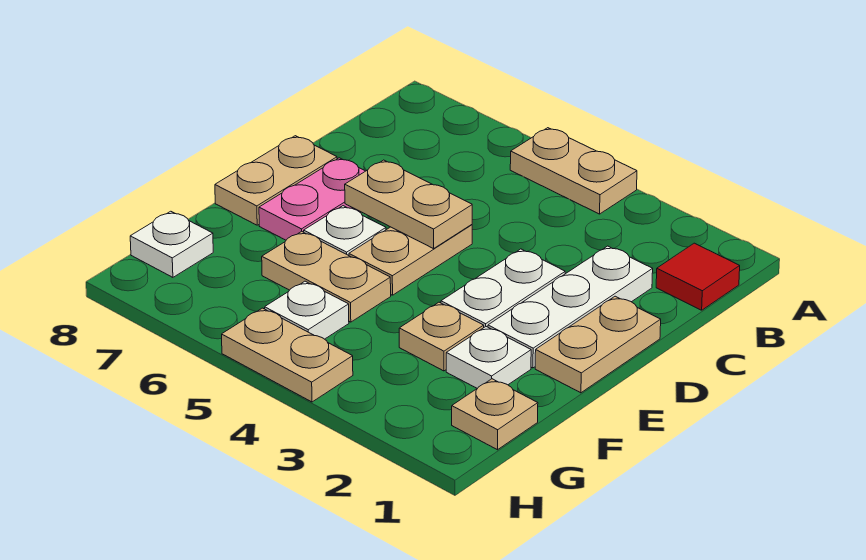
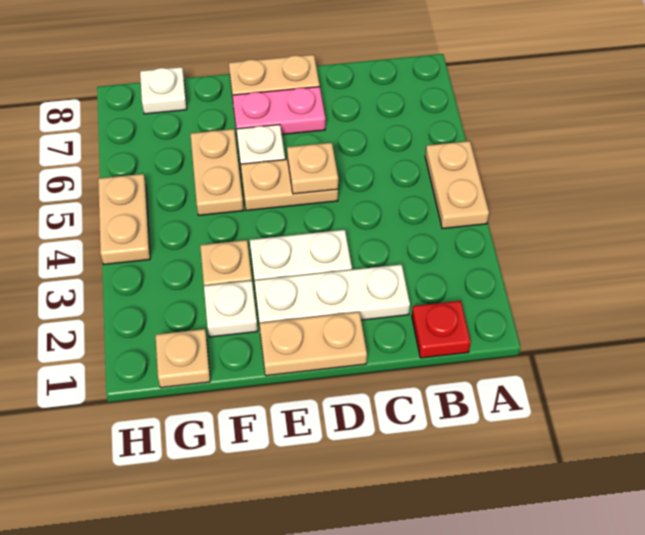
red 1x1 tile [656,243,740,310] -> red 1x1 plate [412,301,471,358]
tan 1x2 plate [345,160,472,249] -> tan 1x1 plate [287,143,338,194]
white 1x1 plate [265,281,349,339] -> none

